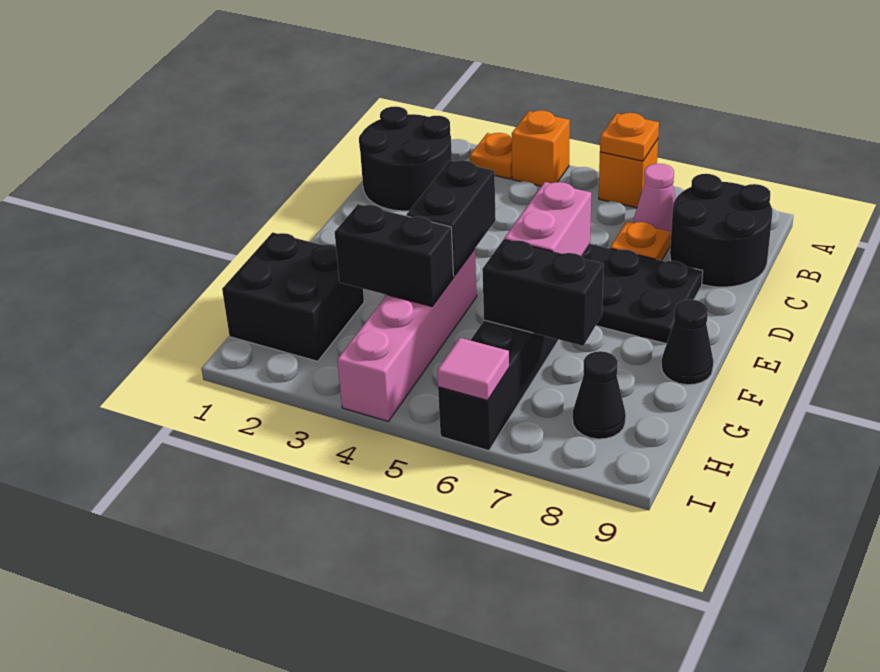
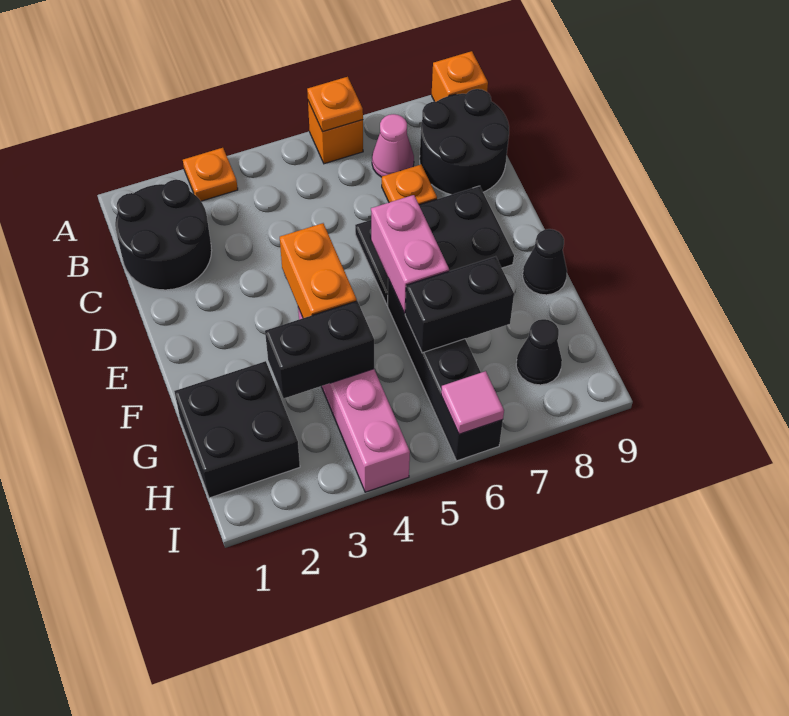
orange 1x1 brick [512,110,570,186] -> orange 1x1 brick moved to [432,51,488,102]
black 1x2 brick [406,160,496,276] -> orange 1x2 brick [280,223,357,318]

